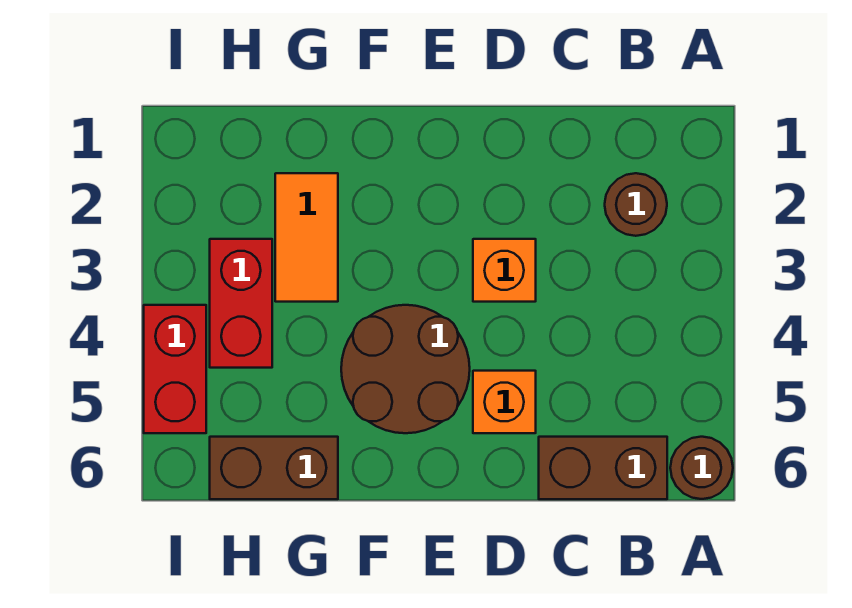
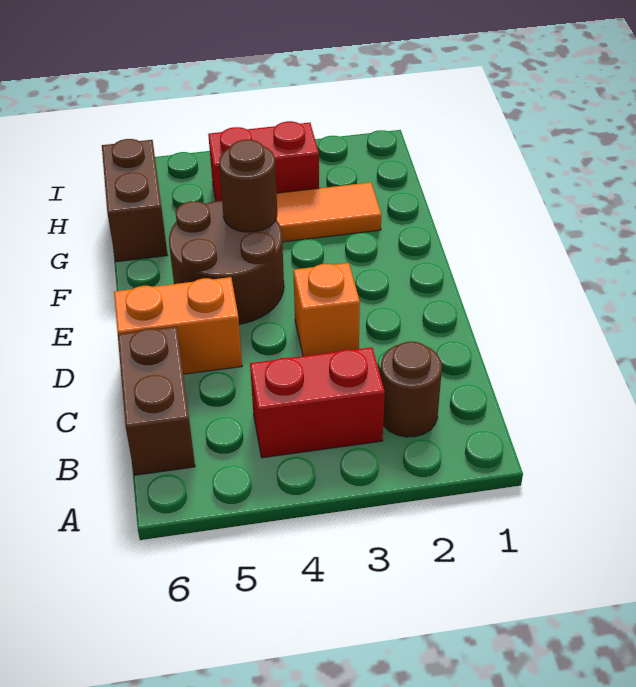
brown 1x1 round brick [670,437,733,499] -> brown 1x1 round brick moved to [219,140,277,232]
orange 1x1 brick [473,371,536,433] -> orange 1x2 brick [114,277,242,374]
red 1x2 brick [144,305,206,433] -> red 1x2 brick moved to [250,347,385,458]

